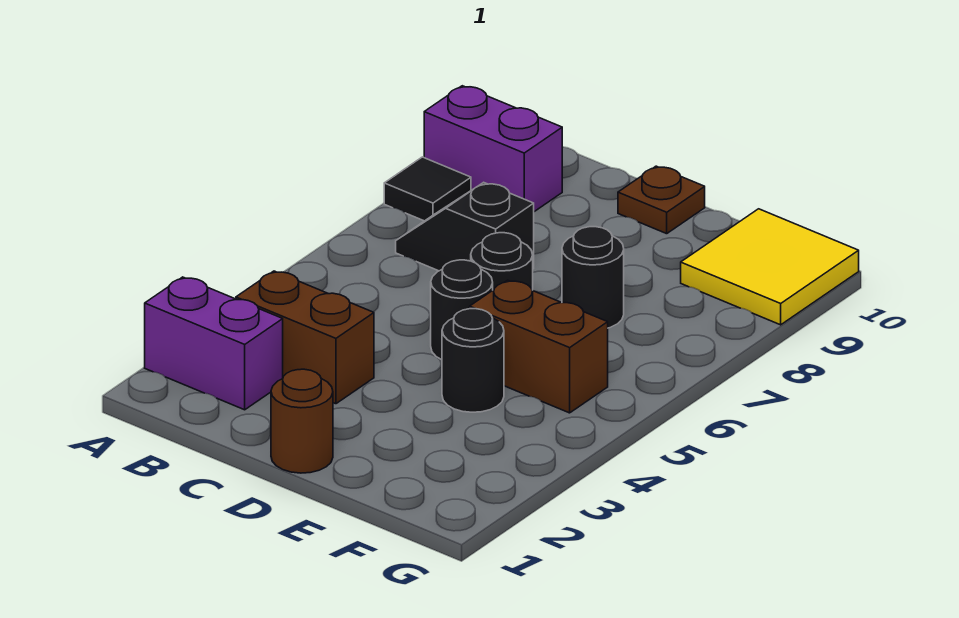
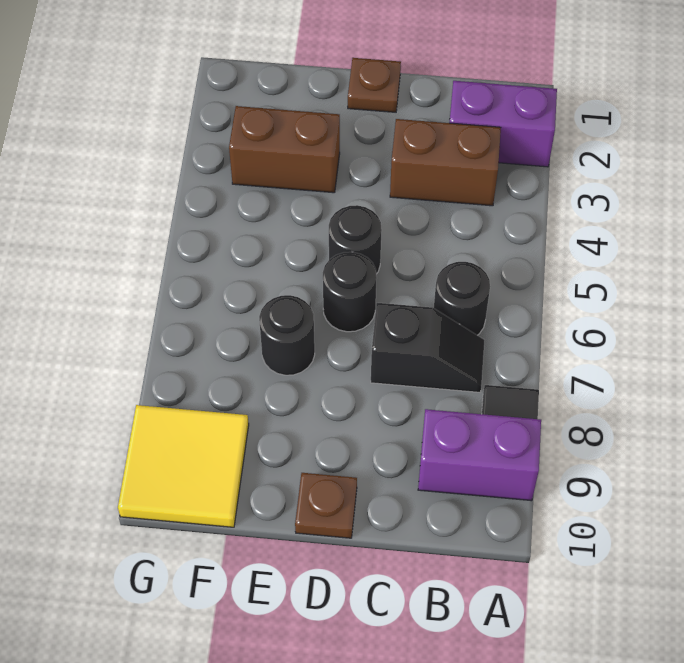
brown 1x1 round brick [271,369,333,473] -> brown 1x1 plate [348,58,401,112]
black 1x1 round brick [442,309,504,412] -> black 1x1 round brick moved to [434,262,490,335]
brown 1x2 brick [470,280,608,413] -> brown 1x2 brick moved to [229,106,340,193]

